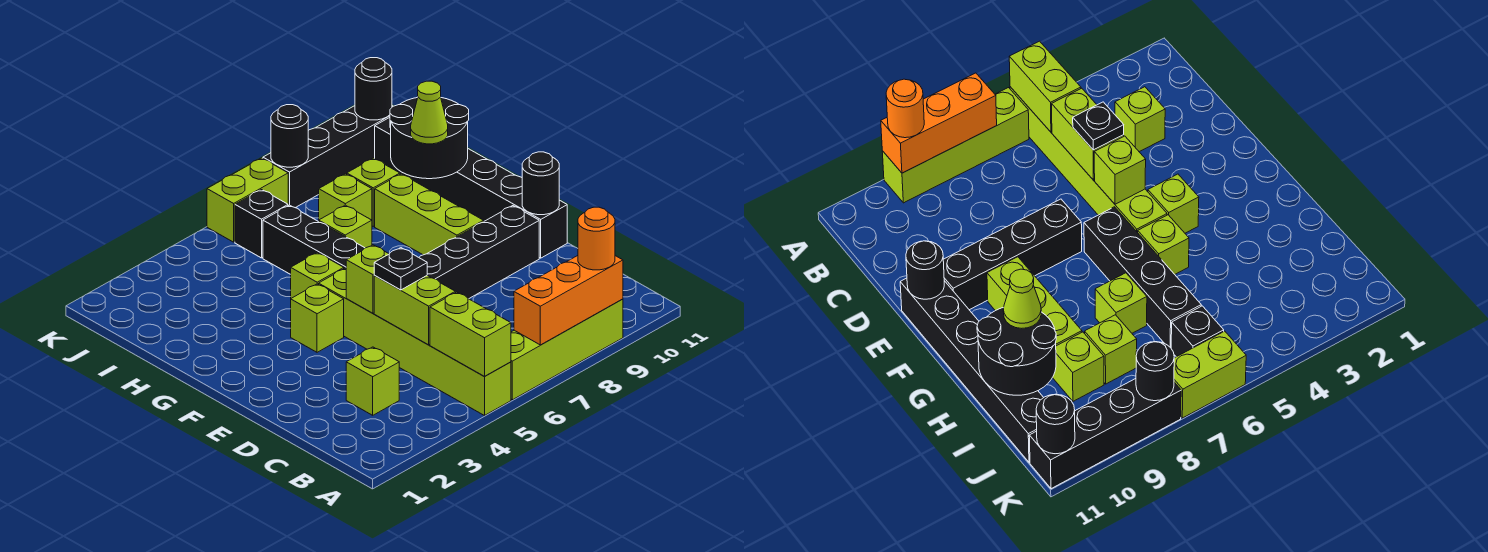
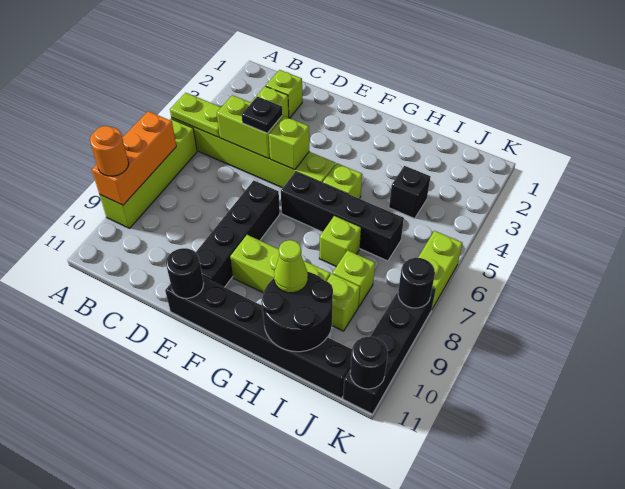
lime 1x2 brick [430,292,511,377] -> lime 1x2 plate [170,93,221,137]
lime 1x1 brick [291,284,344,352] -> lime 1x1 brick moved to [266,70,302,118]
black 1x1 brick [235,190,288,258] -> black 1x1 brick moved to [389,166,431,218]

